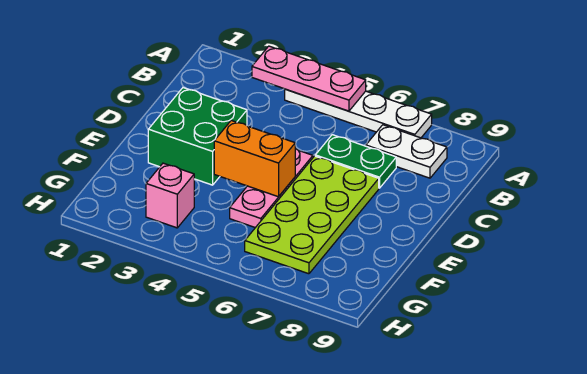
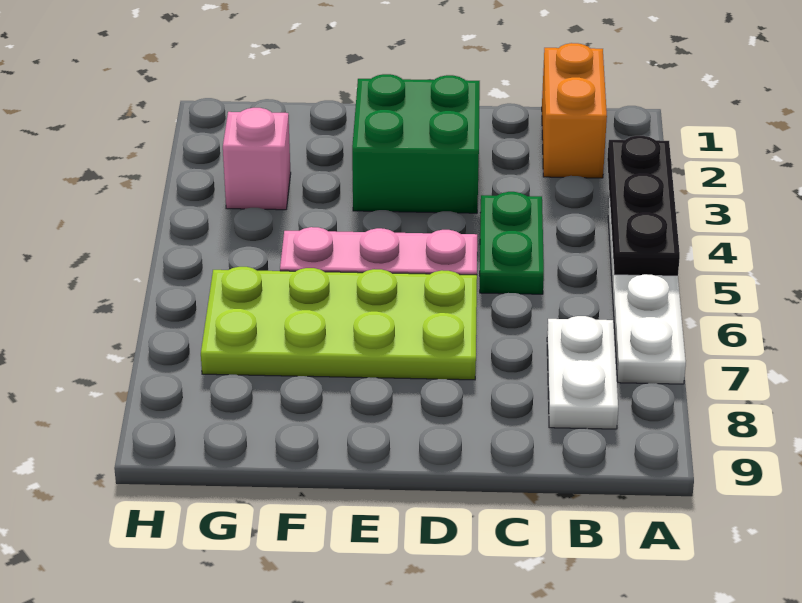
pink 1x3 plate [252,46,366,111] -> black 1x3 plate [607,136,680,276]
green 1x2 plate [315,135,396,188] -> green 1x2 plate moved to [480,192,544,294]
orange 1x2 brick [214,121,295,197] -> orange 1x2 brick moved to [542,43,607,178]

